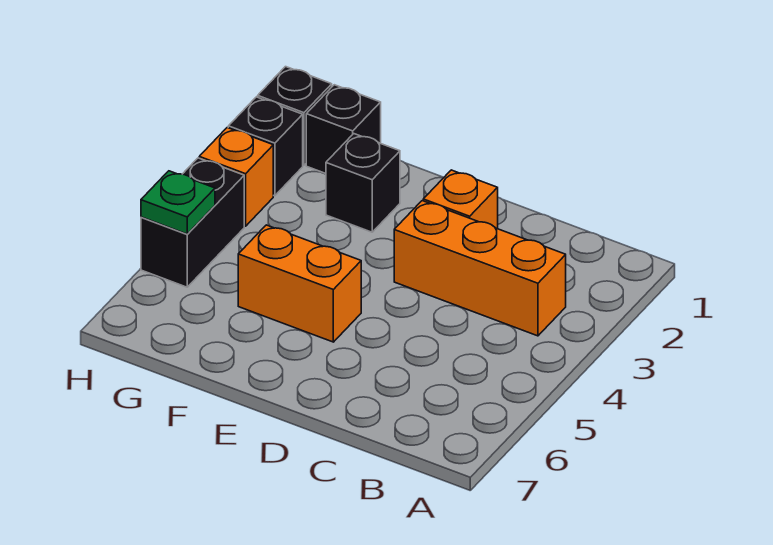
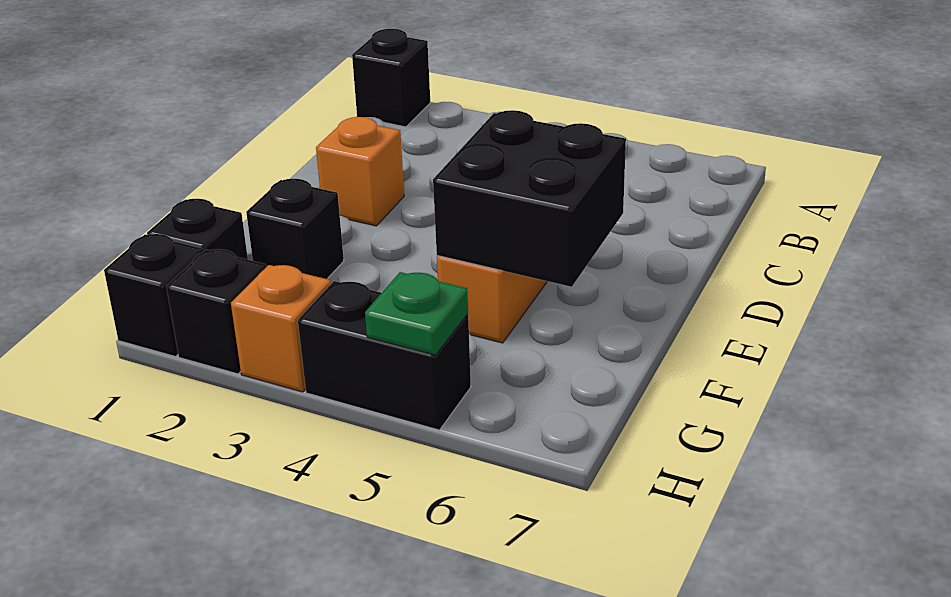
none -> black 1x1 brick [352,29,430,127]
orange 1x3 brick [394,201,566,336] -> none
none -> black 2x2 brick [433,110,626,287]

